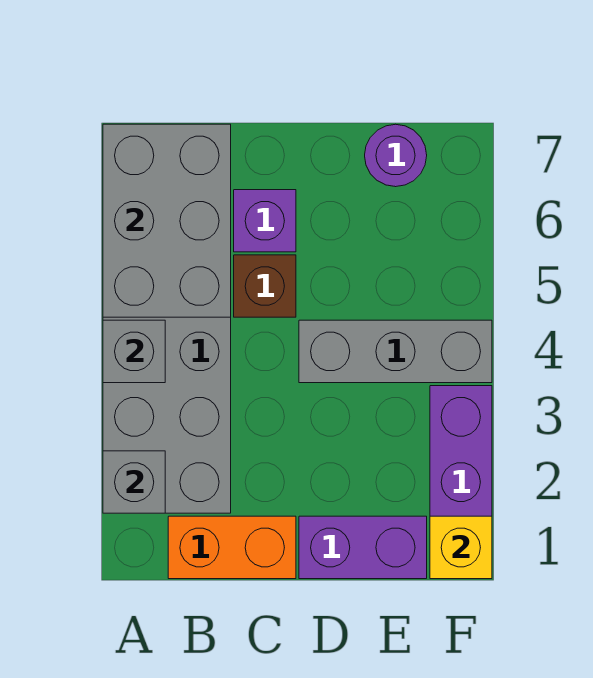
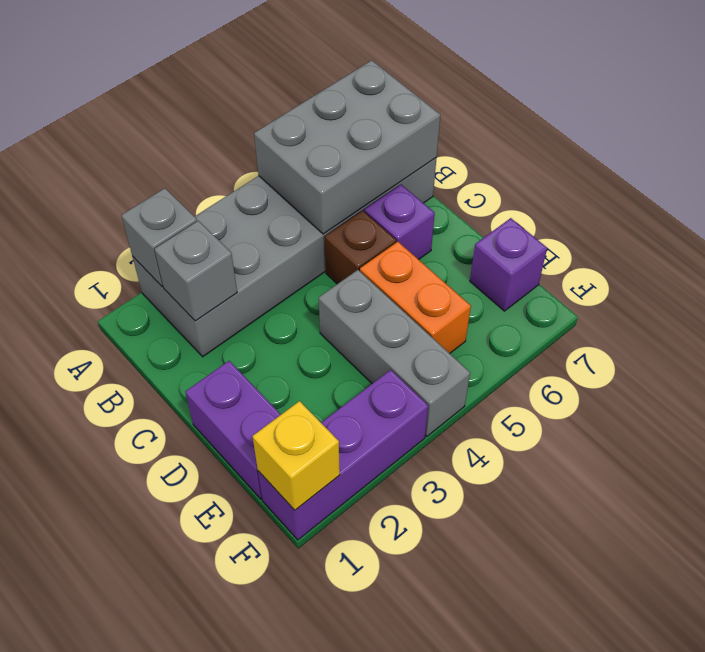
grey 1x1 brick [103,320,165,383] -> grey 1x1 brick moved to [155,221,237,321]
orange 1x2 brick [168,516,296,579] -> orange 1x2 brick moved to [360,242,471,353]
purple 1x1 round brick [365,124,427,187] -> purple 1x1 brick [470,218,547,311]

